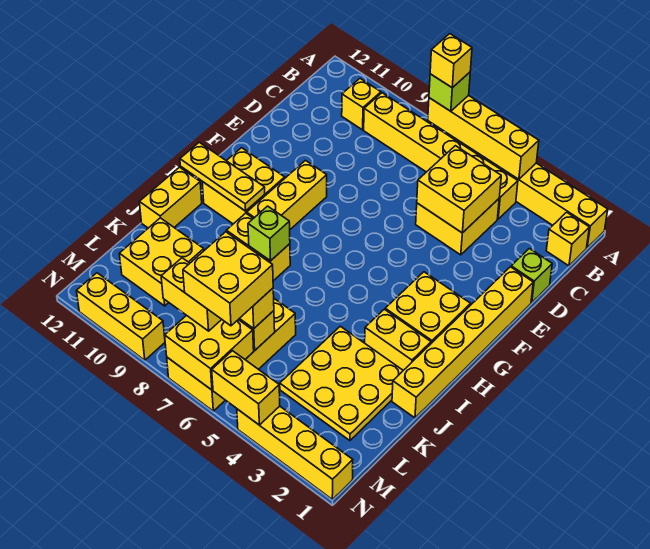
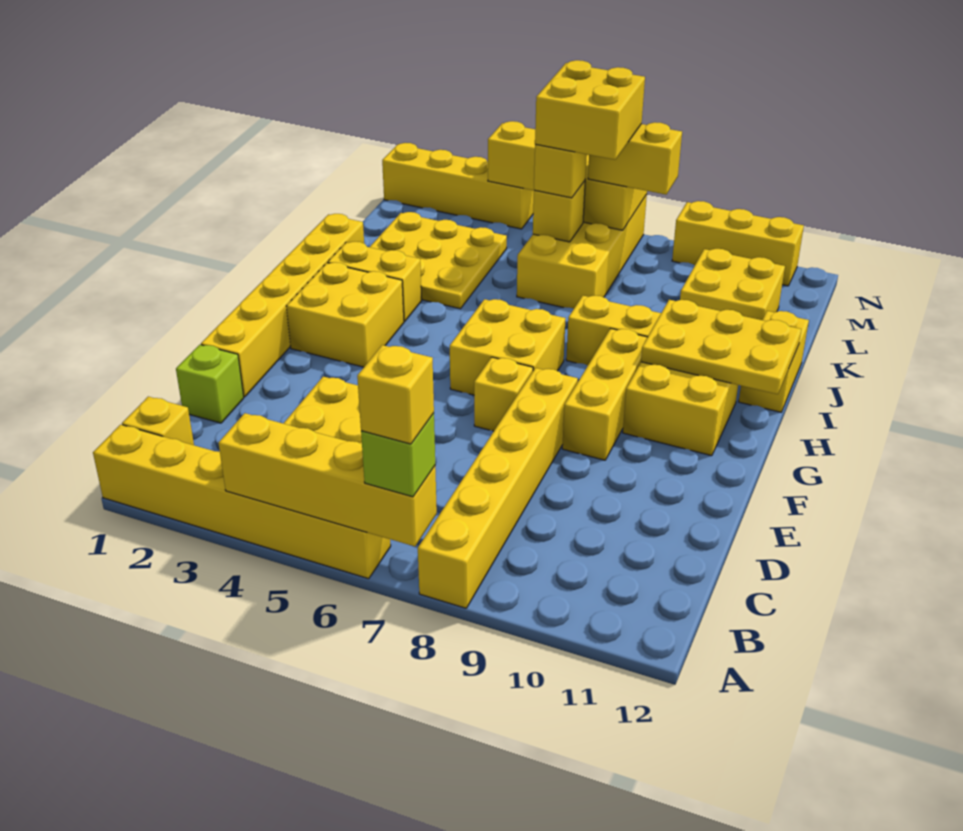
yellow 1x6 brick [364,93,518,219] -> yellow 1x6 brick turned to [418,368,578,608]
yellow 1x1 brick [342,79,381,130] -> yellow 1x1 brick moved to [474,357,533,431]
yellow 2x2 brick [417,146,501,233] -> yellow 2x2 brick moved to [450,299,566,395]
yellow 1x3 plate [180,142,265,211] -> yellow 2x3 plate [641,300,801,394]
lime 1x1 brick [248,206,290,261] -> none

